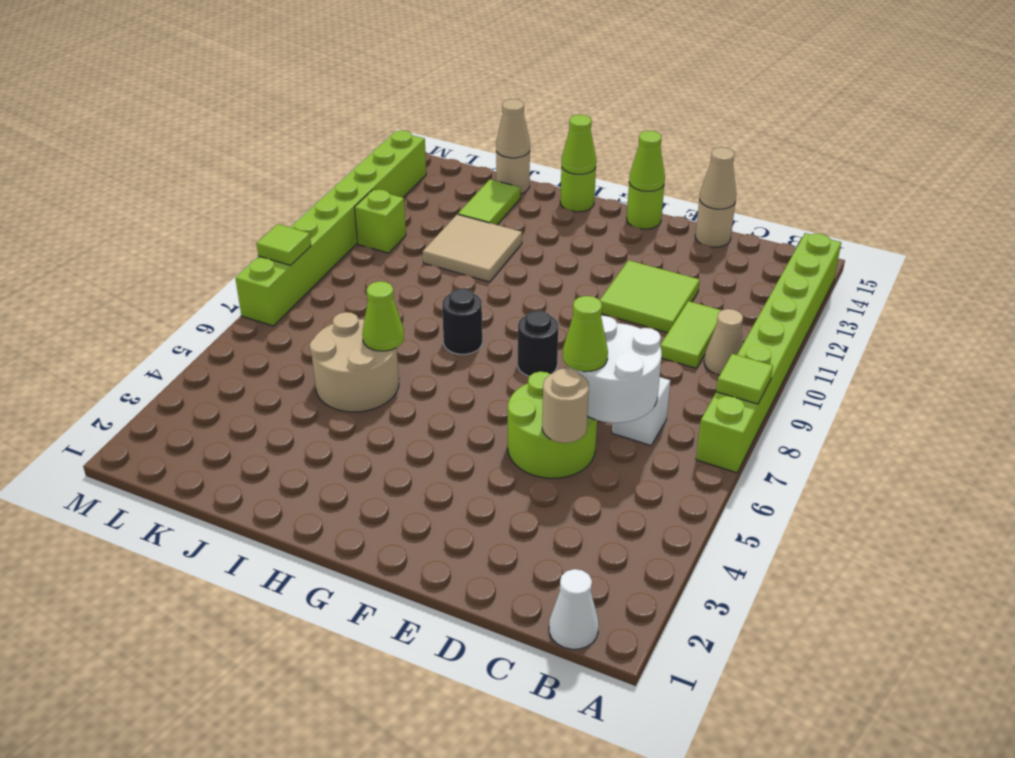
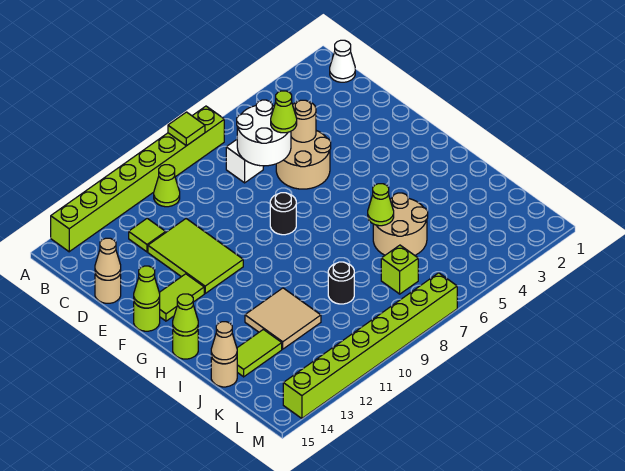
tan 1x1 cone [704,309,743,375] -> lime 1x1 cone [154,165,180,207]
lime 1x2 tile [660,301,721,368] -> lime 1x2 tile moved to [159,274,204,321]
lime 2x2 round brick [508,372,597,478] -> tan 2x2 round brick [276,131,331,189]
lime 2x2 tile [600,260,700,333] -> lime 2x3 tile [148,219,243,293]
black 1x1 round brick [442,289,482,354] -> black 1x1 round brick moved to [328,262,354,304]
lime 1x1 brick [355,190,406,253] -> lime 1x1 brick moved to [381,245,418,294]
lime 1x1 tile [256,224,311,265] -> lime 1x1 tile moved to [129,218,166,252]

